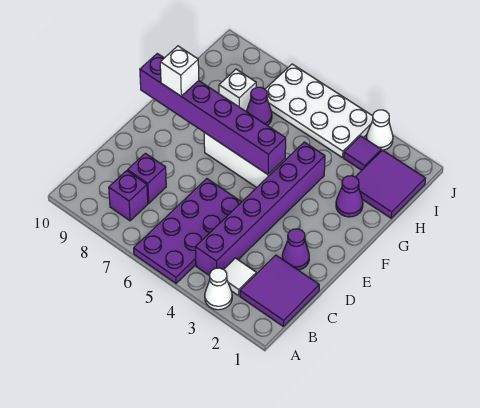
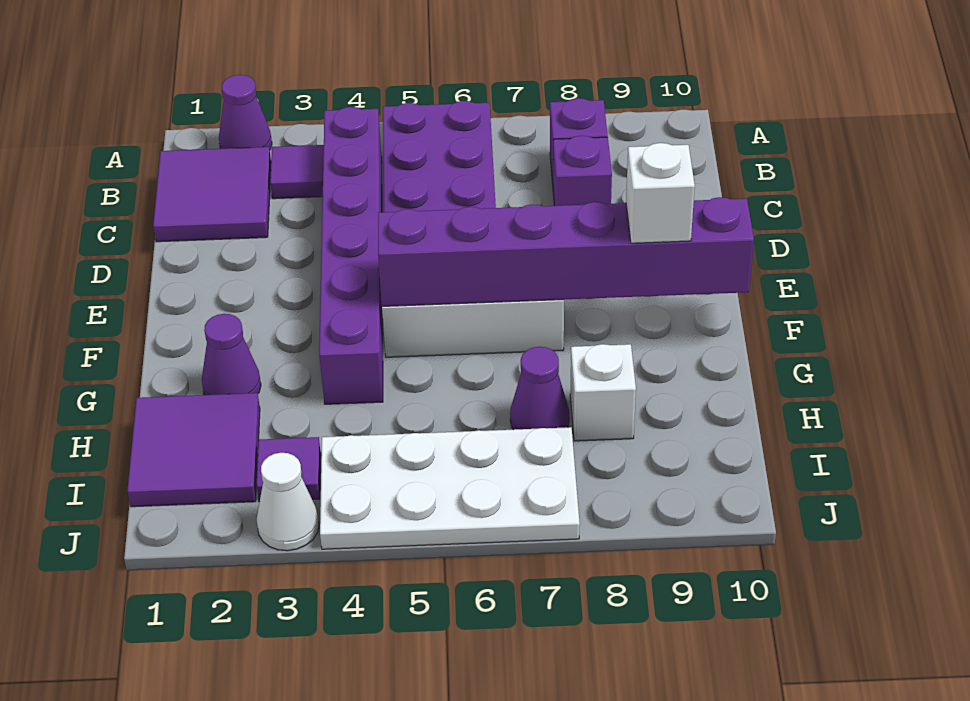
white 1x1 cone [205,268,232,310] -> none
white 1x1 tile [224,258,256,296] -> purple 1x1 tile [270,145,324,199]
purple 1x1 cone [282,229,309,270] -> purple 1x1 cone moved to [219,75,272,149]

